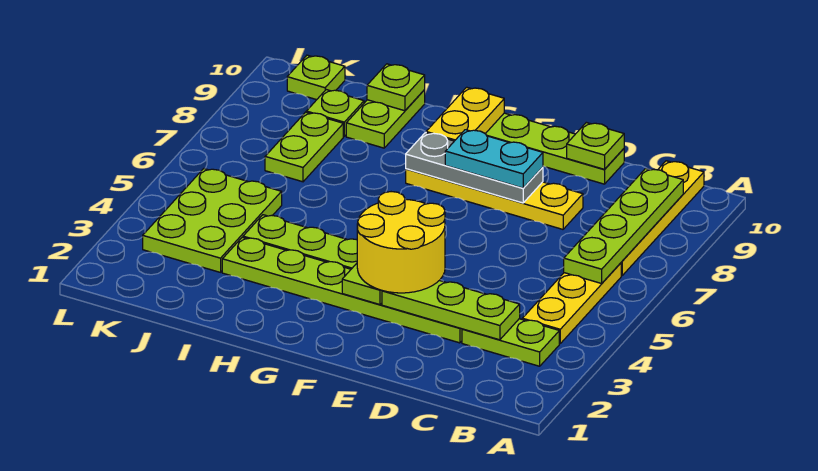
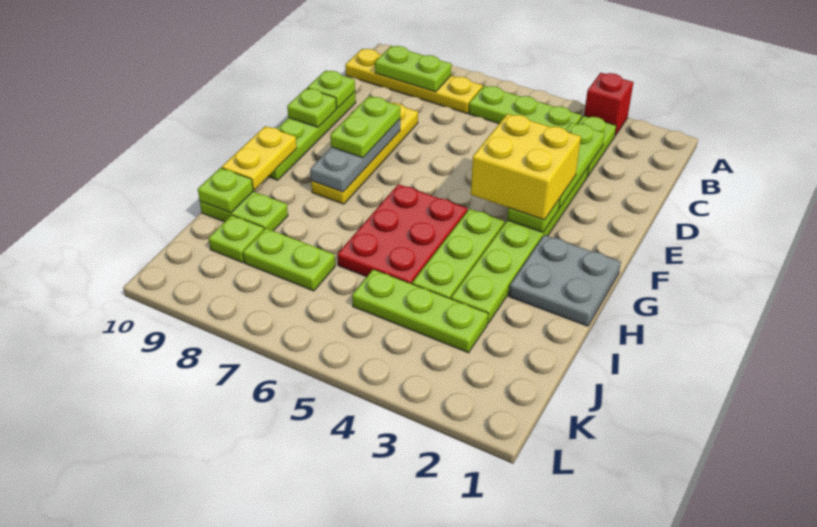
none -> red 1x1 brick [584,73,634,136]
yellow 1x3 plate [522,263,621,344] -> lime 1x3 plate [469,86,582,130]
lime 1x4 plate [564,169,683,283] -> lime 1x2 plate [375,46,452,92]
yellow 2x2 round brick [357,192,445,293] -> yellow 2x2 brick [471,114,581,220]
cyan 1x2 plate [445,130,543,188] -> lime 1x2 plate [330,96,400,158]
none -> grey 2x2 plate [509,235,621,326]
none -> red 2x3 plate [337,184,468,284]
yellow 1x2 plate [426,87,504,141] -> yellow 1x2 plate turned to [222,126,297,190]
lime 2x3 plate [143,169,282,272] -> lime 1x3 plate [352,269,488,353]
lime 1x1 plate [287,55,345,100] -> lime 1x1 plate moved to [287,88,336,127]

